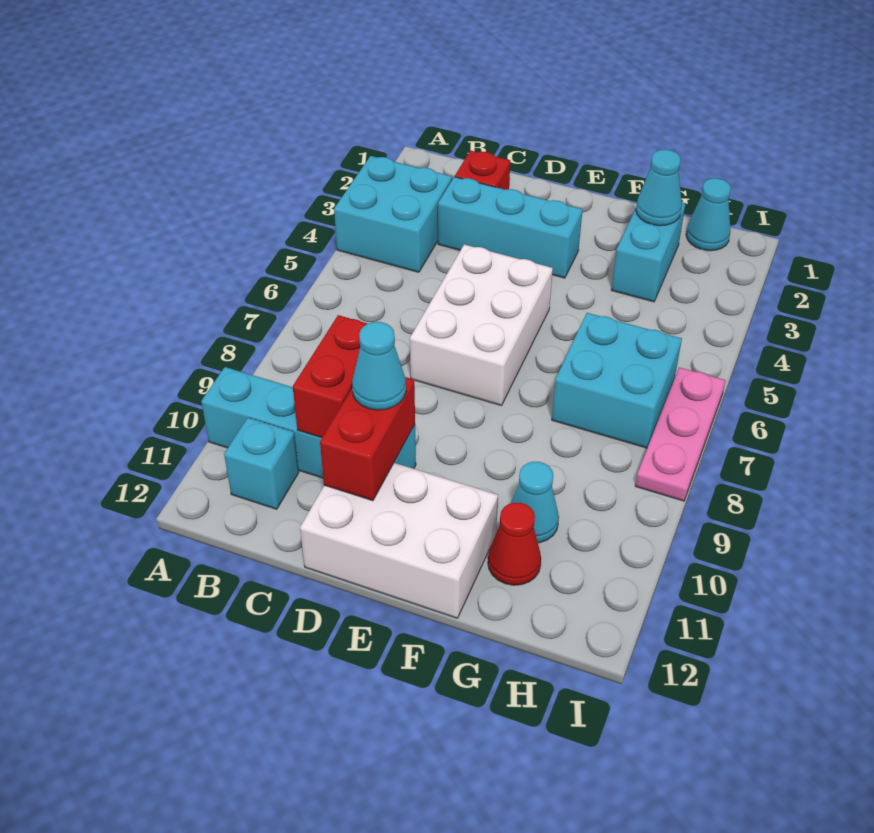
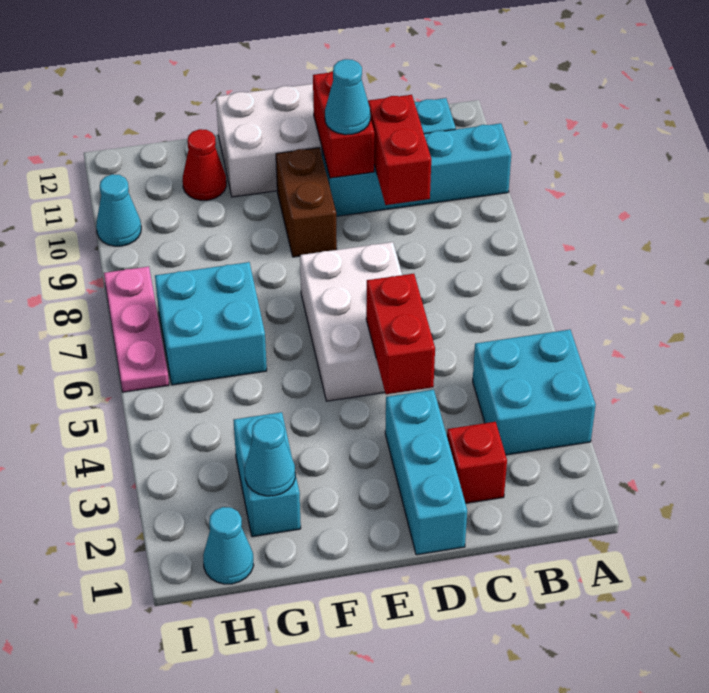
cyan 1x3 brick [438,177,583,278] -> cyan 1x3 brick turned to [385,390,467,555]
none -> red 1x2 brick [366,274,435,394]
none -> brown 1x2 brick [276,148,337,257]
cyan 1x1 cone [511,462,559,543] -> cyan 1x1 cone moved to [96,174,141,246]

